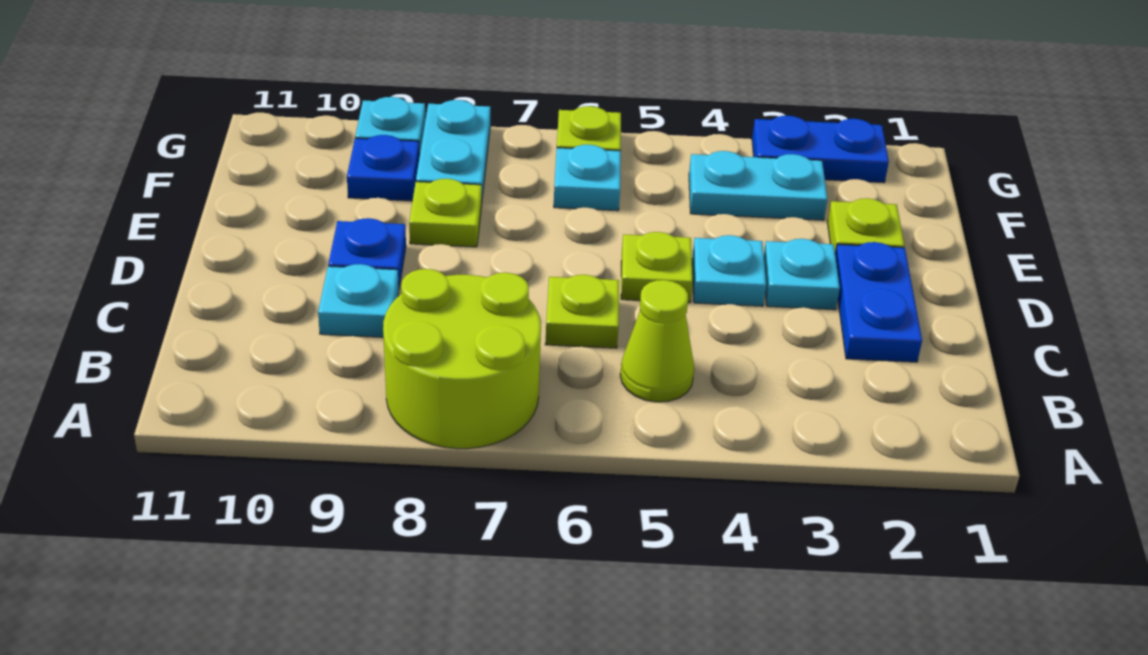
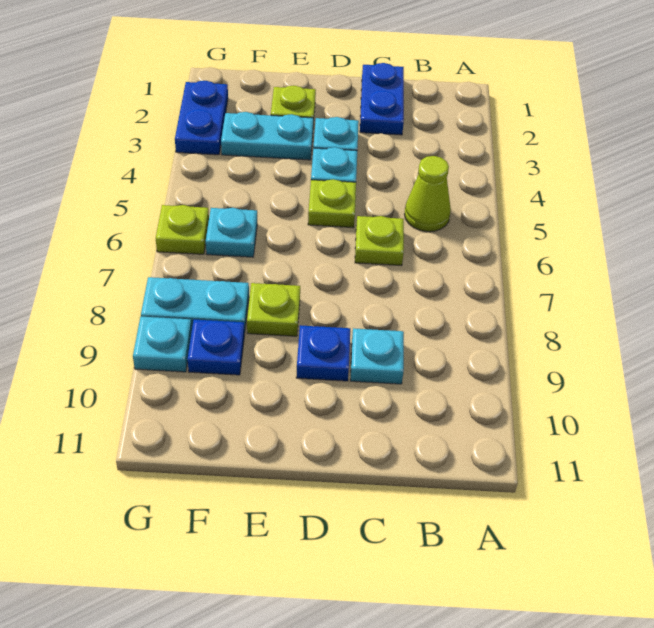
lime 2x2 round brick [383,269,541,449] -> none
blue 1x2 plate [835,242,922,362] -> blue 1x2 plate turned to [360,63,404,135]
cyan 1x2 plate [689,151,827,220] -> cyan 1x2 plate turned to [221,112,313,160]

